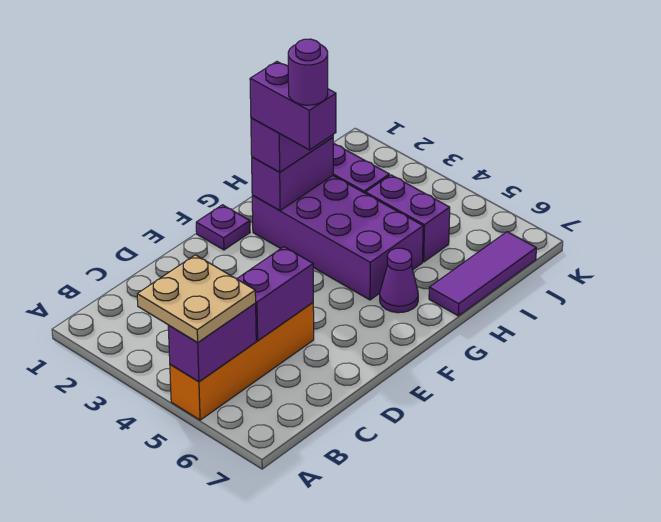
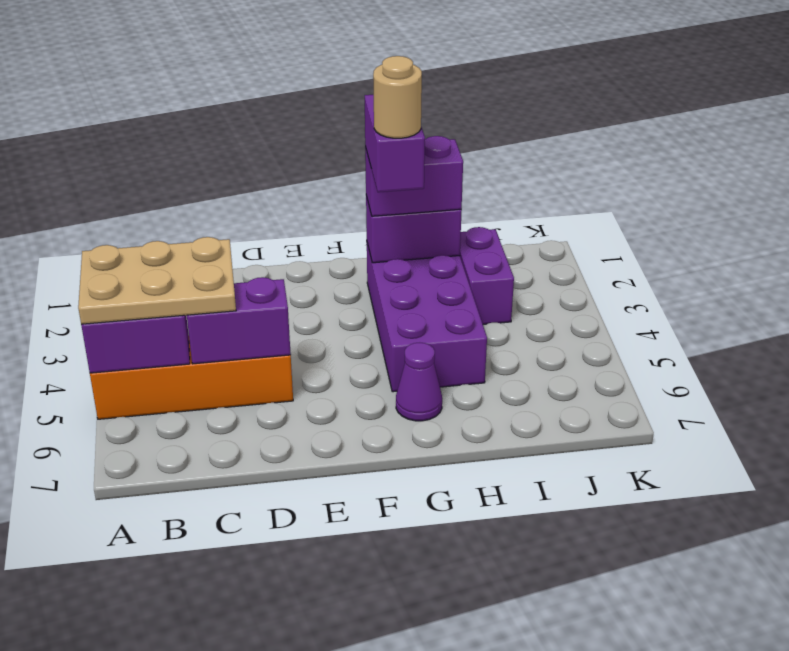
tan 2x2 plate [137,255,256,343] -> tan 2x3 plate [78,237,236,325]
purple 1x1 plate [196,205,250,250] -> none
purple 1x1 round brick [288,39,328,105] -> tan 1x1 round brick [373,56,422,138]
purple 1x3 tile [429,232,536,316] -> none
purple 1x2 brick [366,175,450,262] -> none

